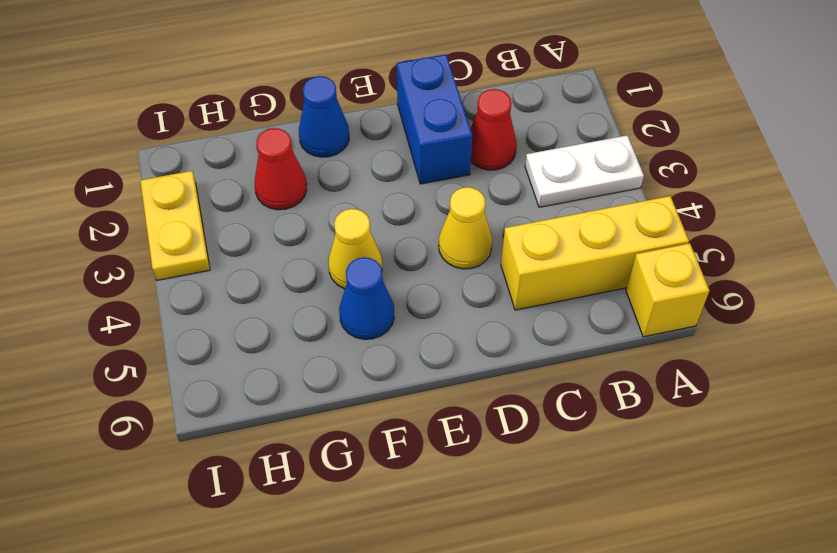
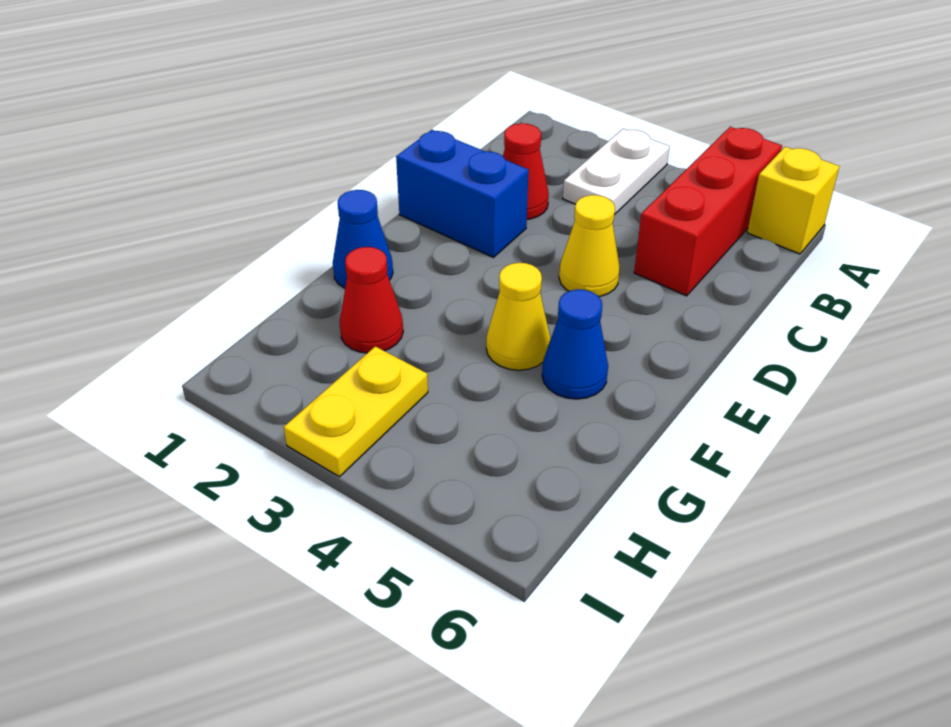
yellow 1x3 brick [501,196,689,310] -> red 1x3 brick [634,127,782,296]
yellow 1x2 plate [140,171,210,280] -> yellow 1x2 plate turned to [284,346,428,477]

